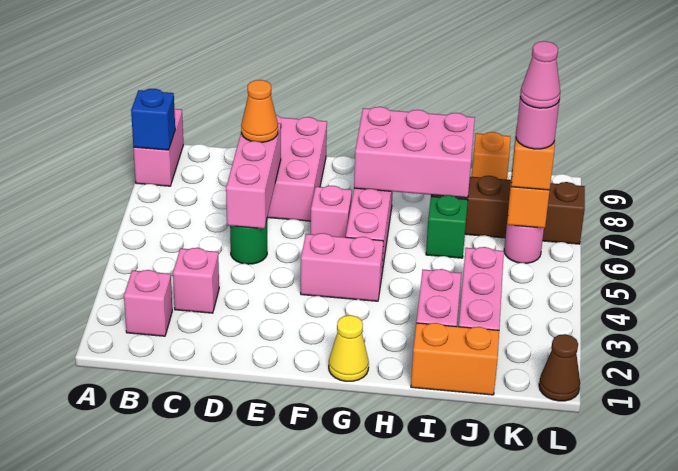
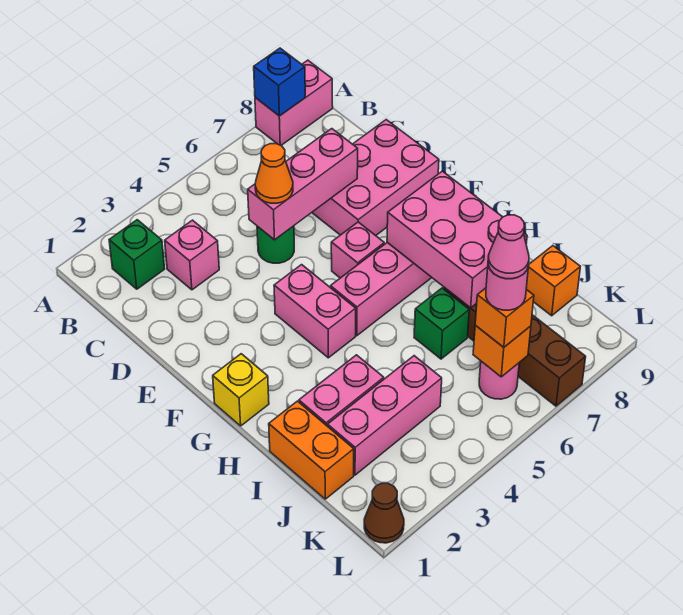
pink 1x1 brick [124,270,172,336] -> green 1x1 brick [109,220,165,289]
orange 1x1 cone [241,80,278,142] -> orange 1x1 cone moved to [255,144,293,203]
yellow 1x1 cone [329,315,369,381] -> yellow 1x1 brick [213,354,269,426]

